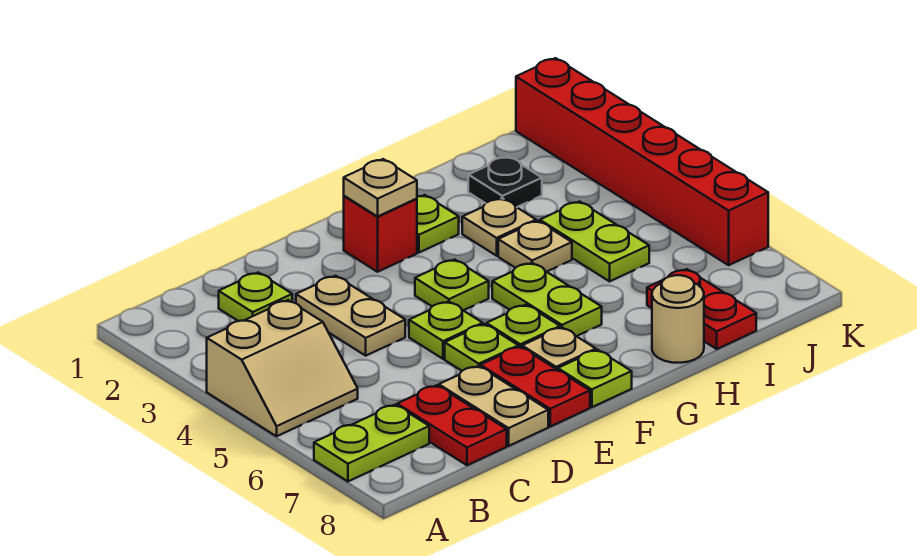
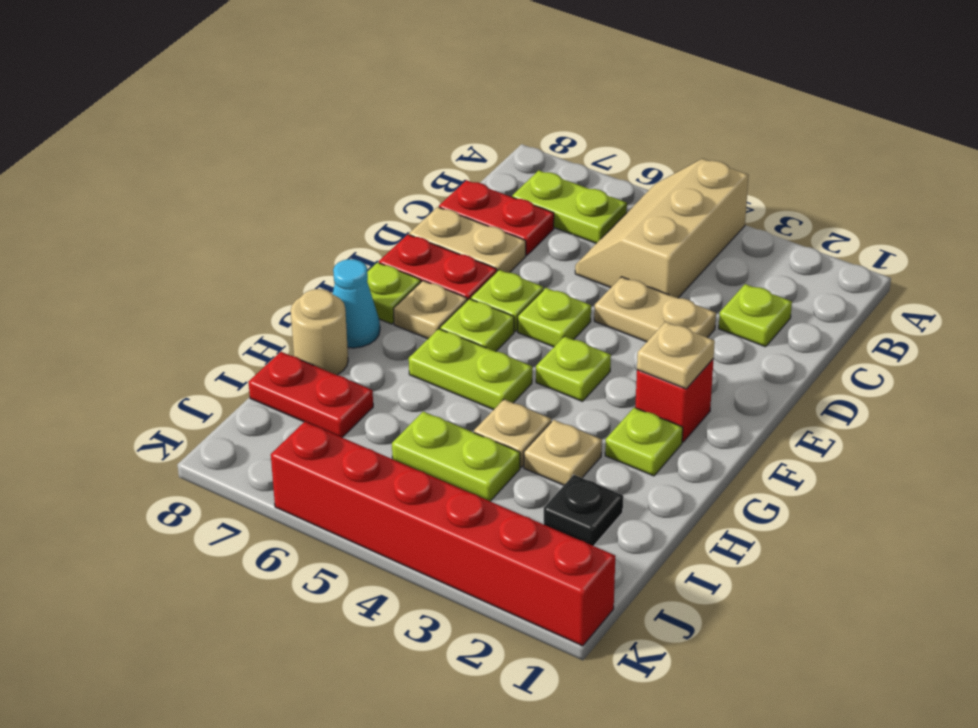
tan 2x2 slope [207,300,358,436] -> tan 2x3 slope [575,159,749,298]
lime 1x2 plate [314,405,429,481] -> lime 1x2 plate turned to [512,170,627,243]
none -> cyan 1x1 cone [333,259,380,348]

